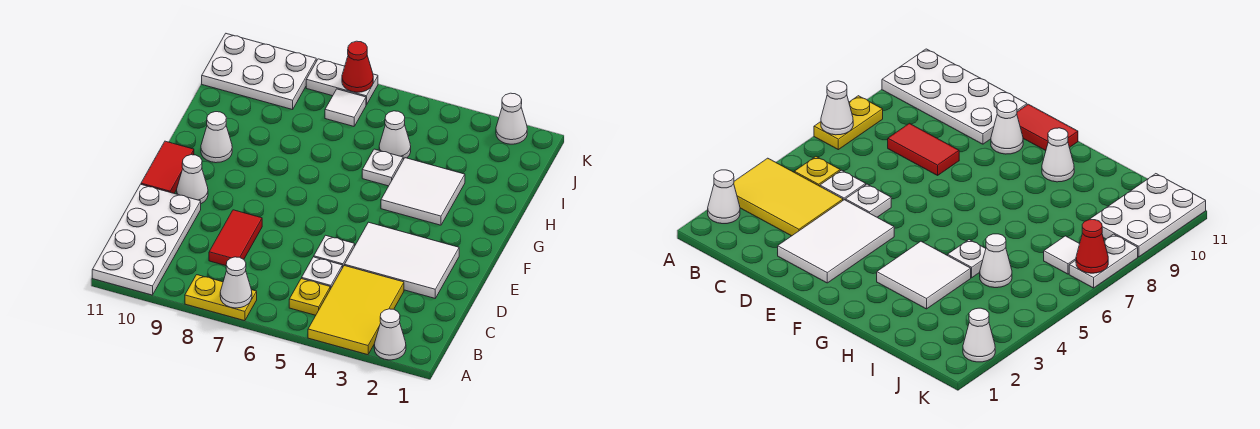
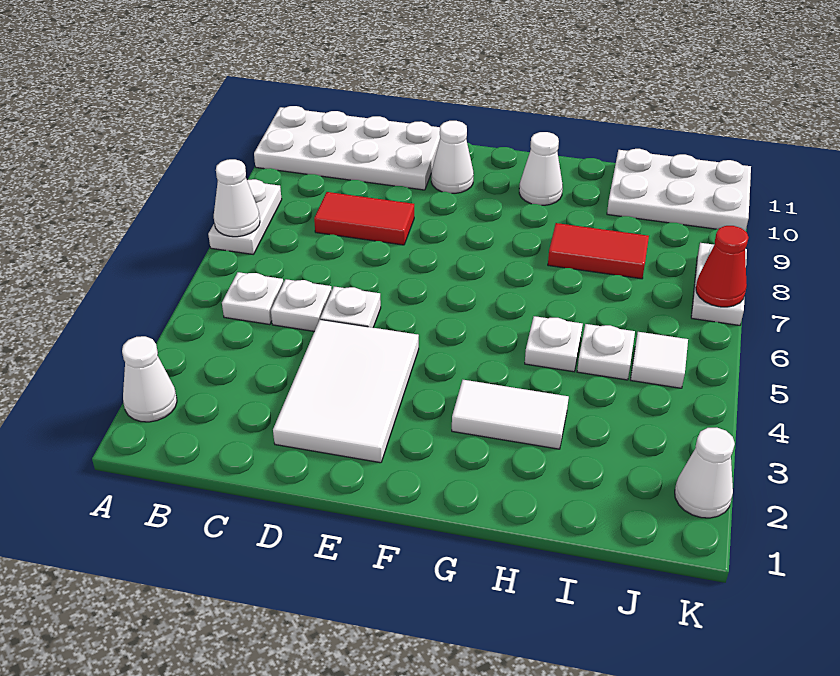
yellow 2x3 tile [308,265,404,355] -> none
yellow 1x2 plate [185,275,257,321] -> white 1x2 plate [208,179,282,254]
yellow 1x1 plate [289,278,330,315] -> white 1x1 plate [222,272,283,325]
red 1x2 tile [141,141,194,193] -> red 1x2 tile moved to [548,223,649,279]
white 2x2 tile [381,158,465,225] -> white 1x2 tile [452,380,569,449]
white 1x1 cone [379,111,411,159] -> white 1x1 plate [577,324,635,380]
white 1x1 tile [325,89,366,126] -> white 1x1 tile moved to [631,332,688,388]
white 2x3 plate [202,34,316,110] -> white 2x3 plate turned to [607,149,751,231]

